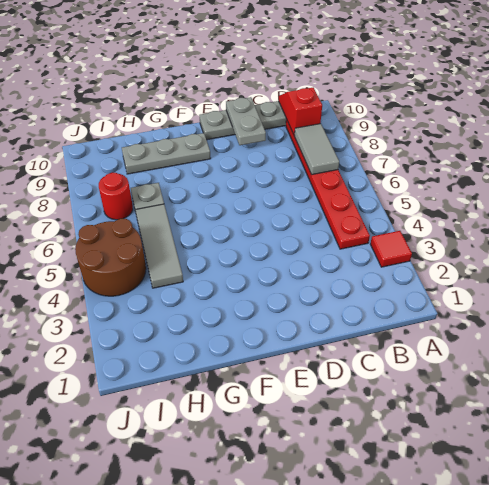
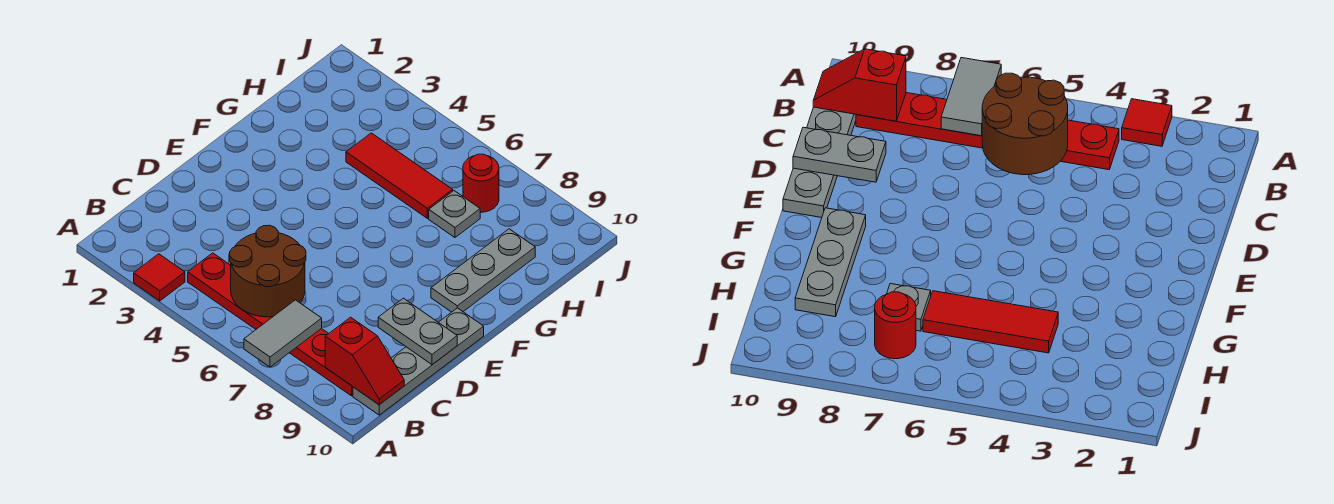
grey 1x2 tile [294,123,339,175] -> grey 1x2 tile turned to [244,300,322,367]
grey 1x3 tile [136,204,183,288] -> red 1x3 tile [346,133,453,218]
brown 2x2 round brick [75,219,146,296] -> brown 2x2 round brick moved to [230,225,306,317]

